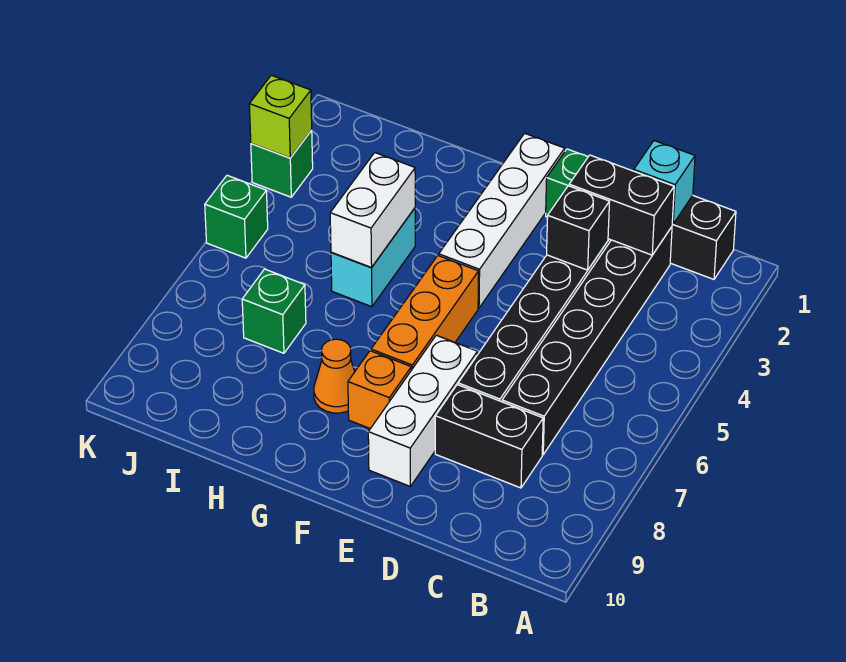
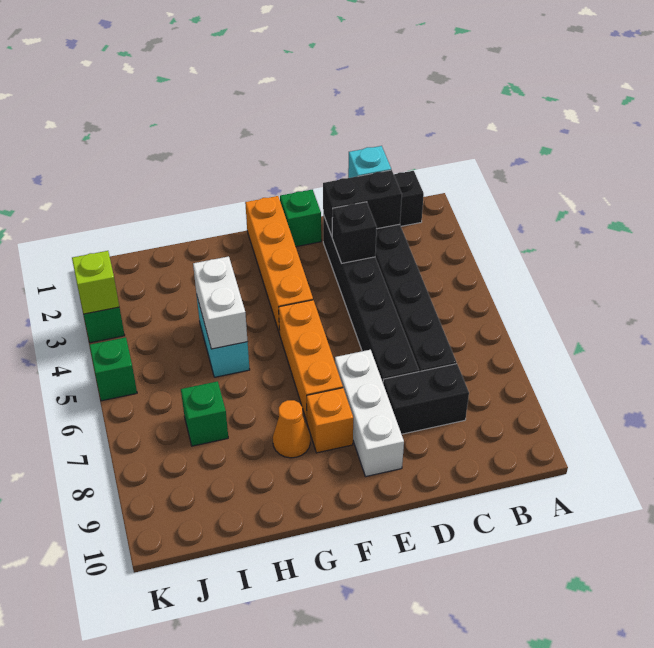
white 1x4 brick [439,133,565,308] -> orange 1x4 brick [245,196,313,334]

